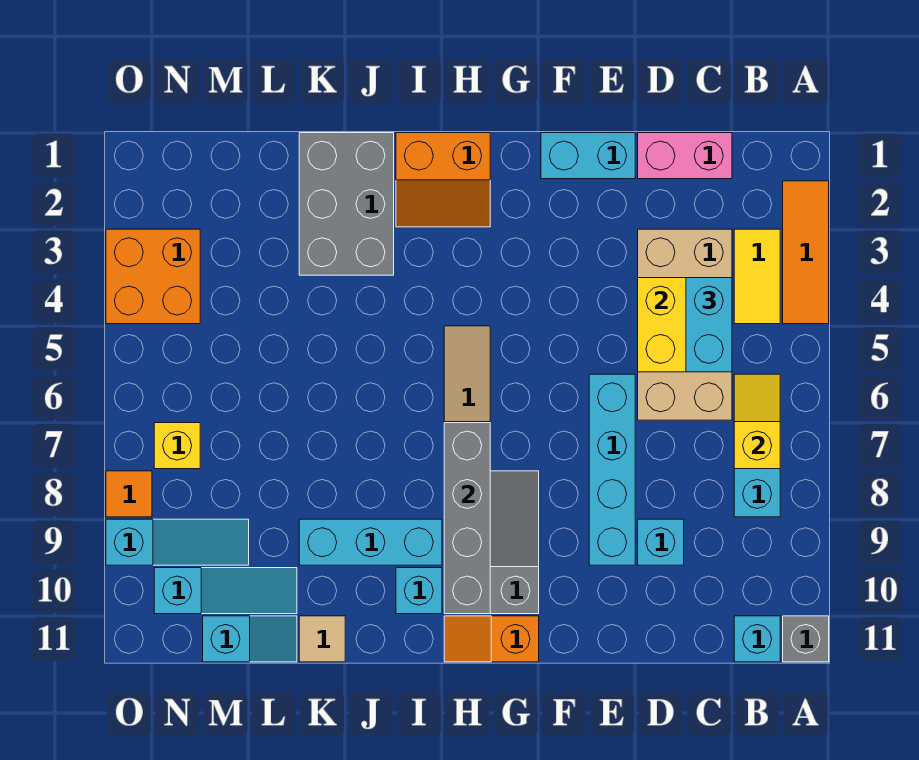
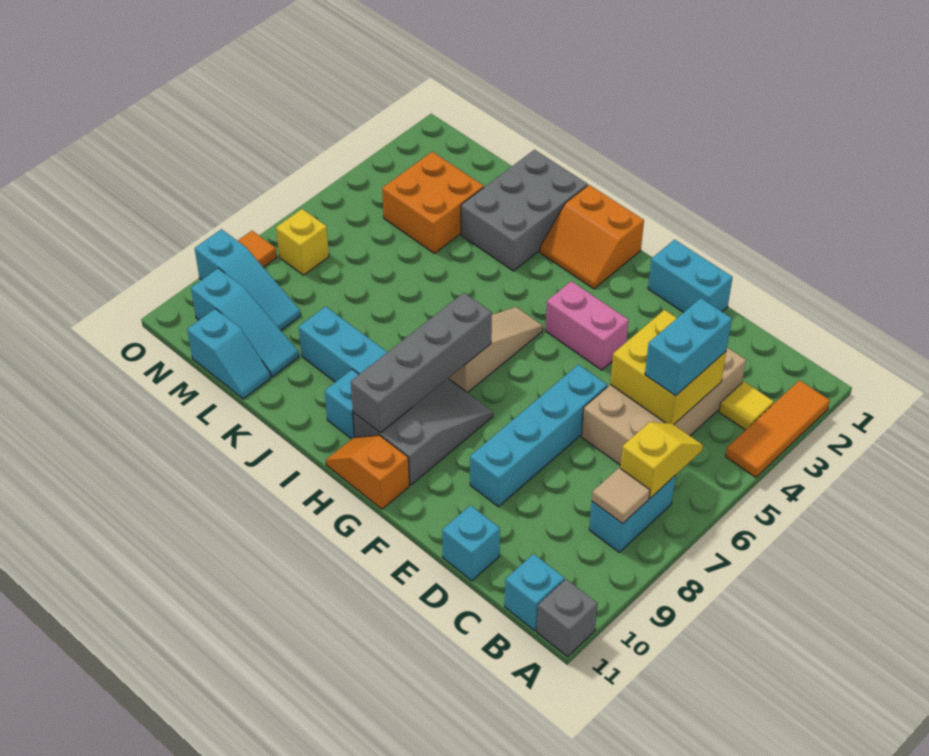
yellow 1x2 tile [734,229,780,324] -> yellow 1x1 tile [719,382,774,430]
pink 1x2 brick [638,133,732,179] -> pink 1x2 brick moved to [545,281,629,370]
cyan 1x1 brick [638,519,684,565] -> cyan 1x1 brick moved to [442,505,500,581]
tan 1x1 tile [299,616,345,662] -> tan 1x1 tile moved to [592,468,650,524]
orange 2x2 brick [106,229,200,324] -> orange 2x2 brick moved to [382,152,484,253]

